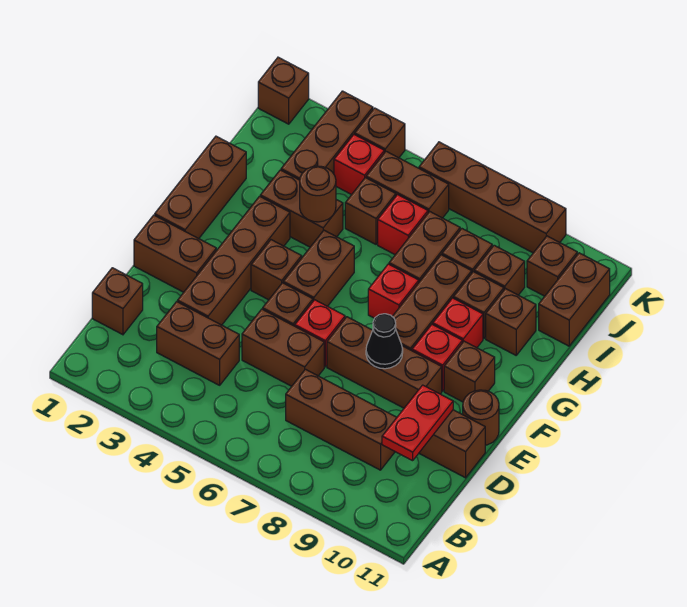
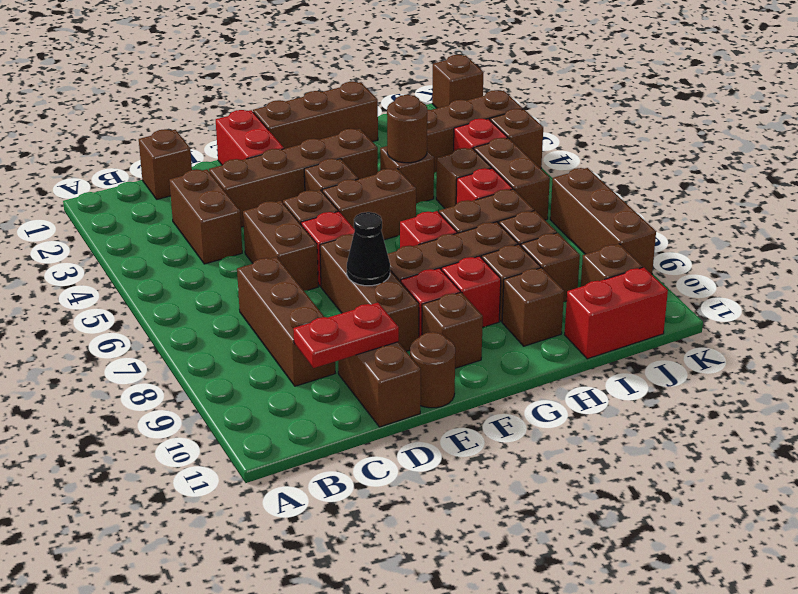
brown 1x2 brick [134,215,216,292] -> red 1x2 brick [216,110,284,165]
brown 1x2 brick [260,170,343,247] -> brown 1x1 brick [380,146,434,204]
brown 1x2 brick [539,253,610,346] -> red 1x2 brick [564,267,668,359]
brown 1x4 brick [419,142,566,253] -> brown 1x3 brick [550,168,656,274]

